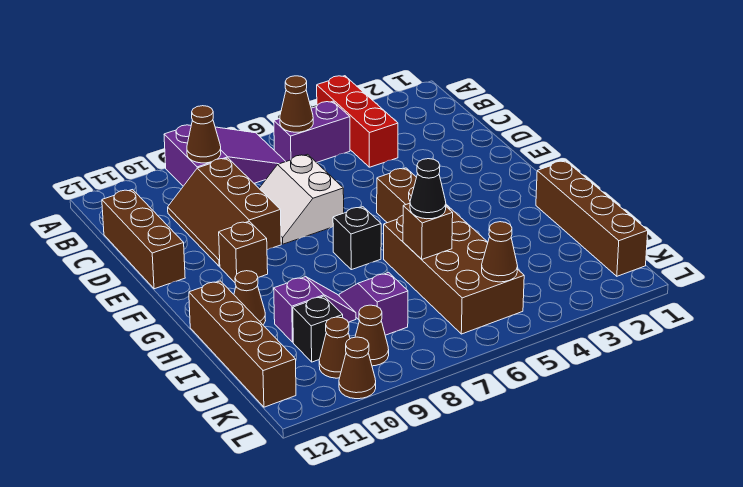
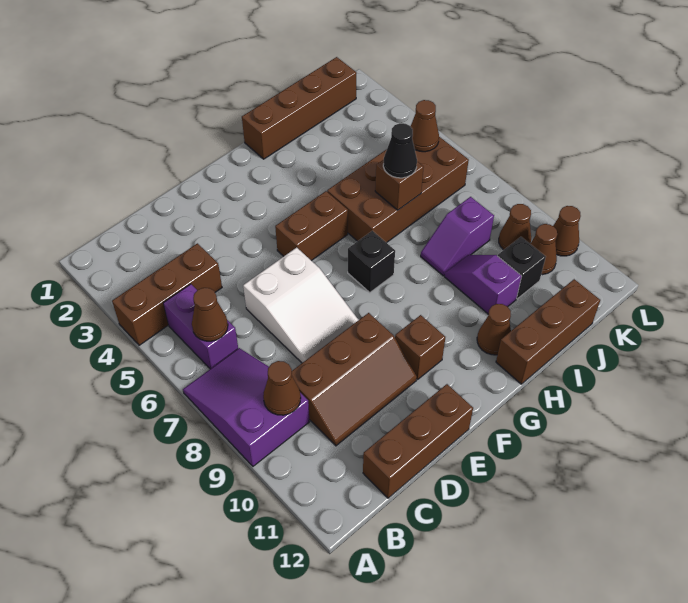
red 1x3 brick [317,76,398,167] -> brown 1x3 brick [112,243,222,345]
white 2x2 slope [259,154,344,244] -> white 2x3 slope [243,247,358,363]
brown 1x4 brick [189,281,296,407] -> brown 1x3 brick [496,279,600,384]

